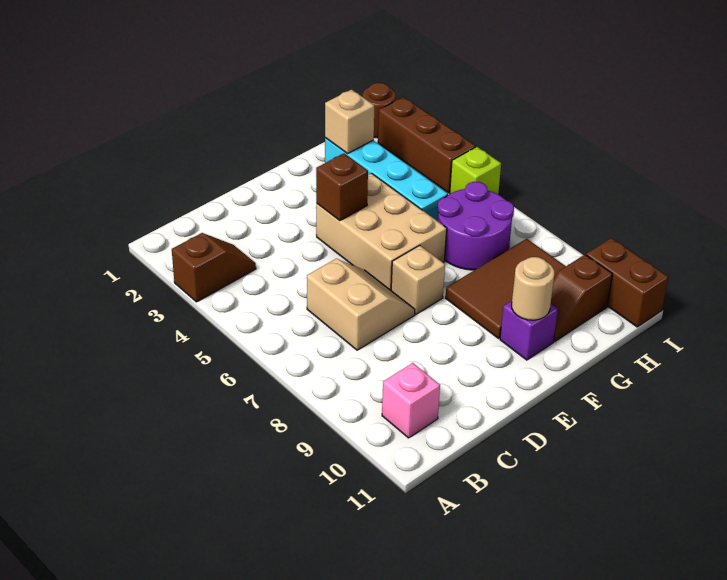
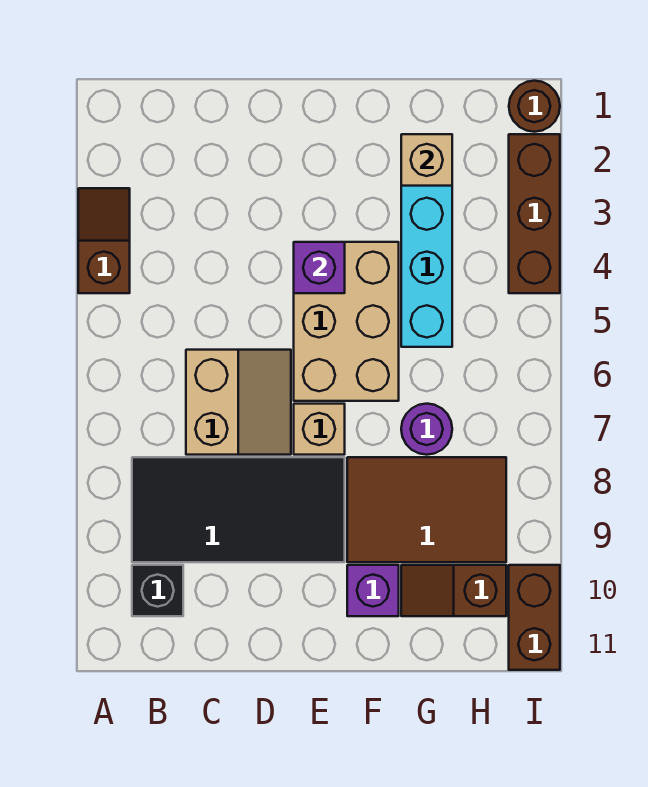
brown 1x2 slope [172,233,256,302] -> brown 1x2 slope turned to [78,188,130,293]
none -> black 2x4 tile [132,457,345,562]
pink 1x1 brick [382,363,440,438] -> black 1x1 brick [132,565,183,616]
brown 1x1 brick [316,153,368,221] -> purple 1x1 brick [294,242,345,293]
tan 1x1 round brick [512,257,554,320] -> none
purple 2x2 round brick [438,182,514,270] -> purple 1x1 round brick [401,404,452,455]
lime 1x1 brick [450,147,501,194] -> none

